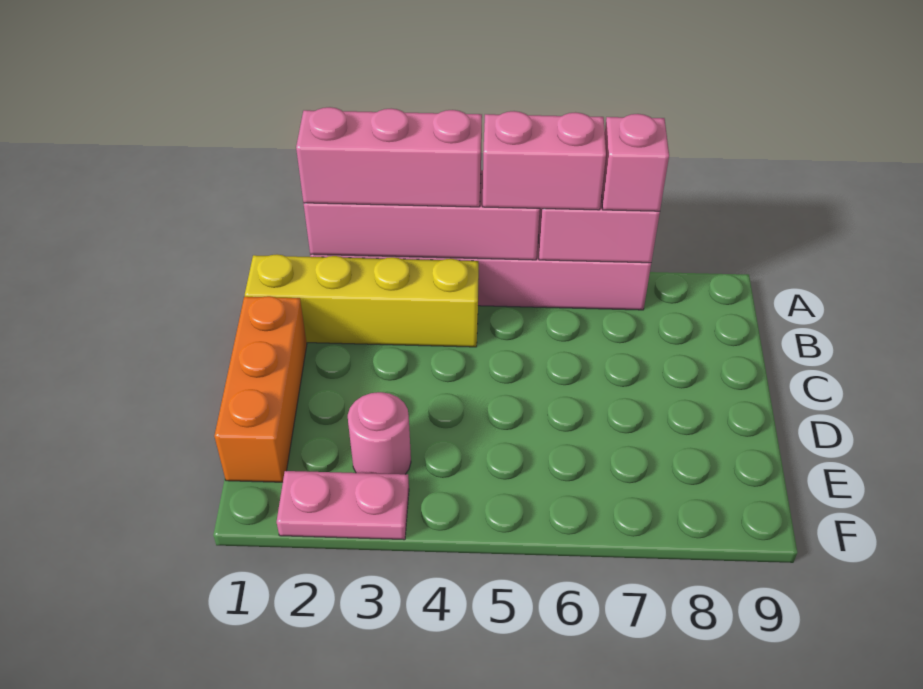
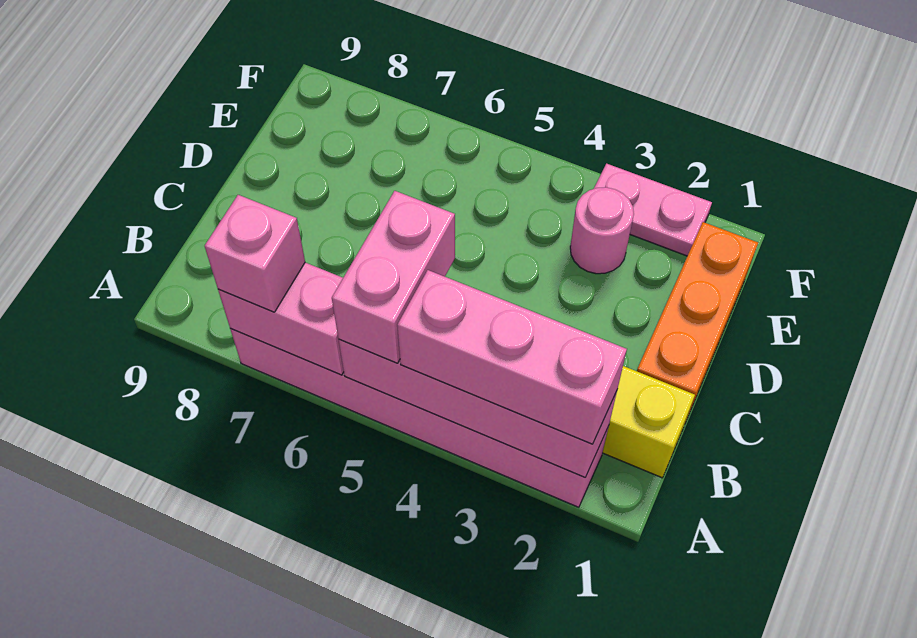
pink 1x2 brick [483,111,606,210] -> pink 1x2 brick turned to [332,191,455,363]

